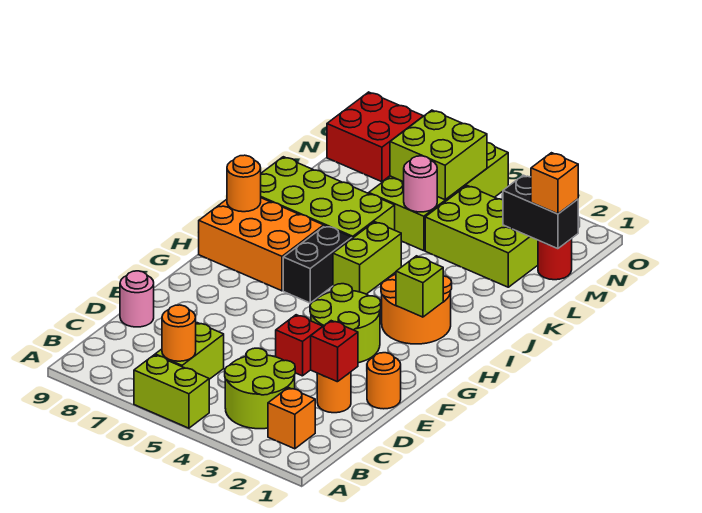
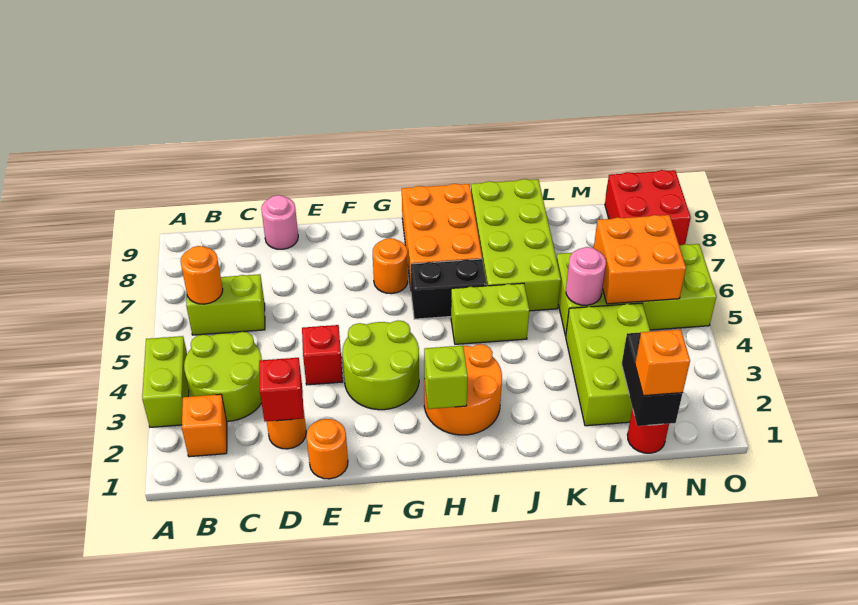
lime 1x2 brick [134,355,209,428] -> lime 1x2 brick moved to [142,336,189,427]
orange 1x1 round brick [227,155,261,212] -> orange 1x1 round brick moved to [373,238,408,294]
lime 2x2 brick [390,110,487,200] -> orange 2x2 brick [594,215,686,304]

